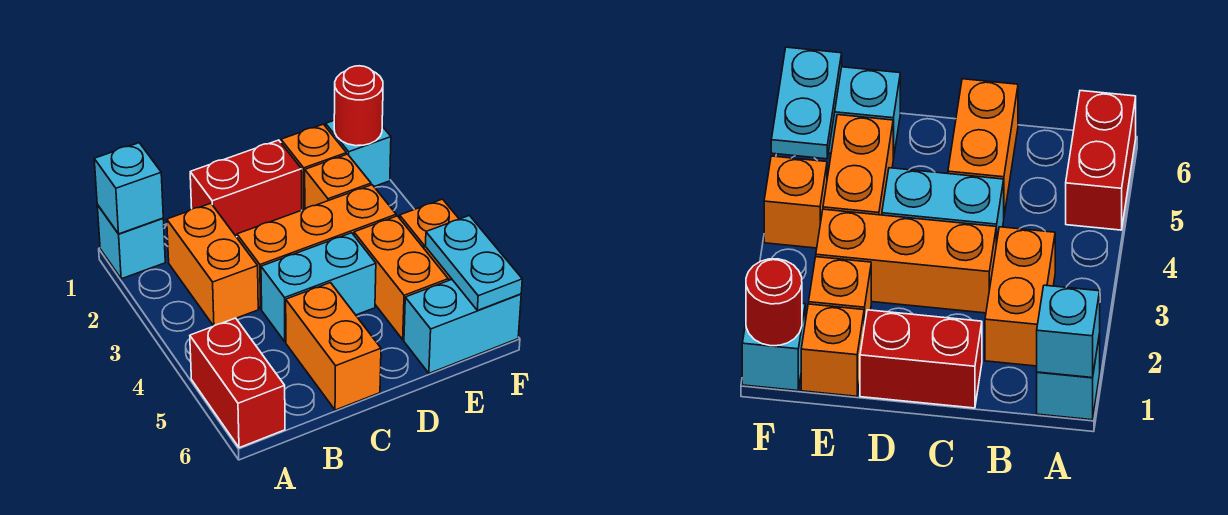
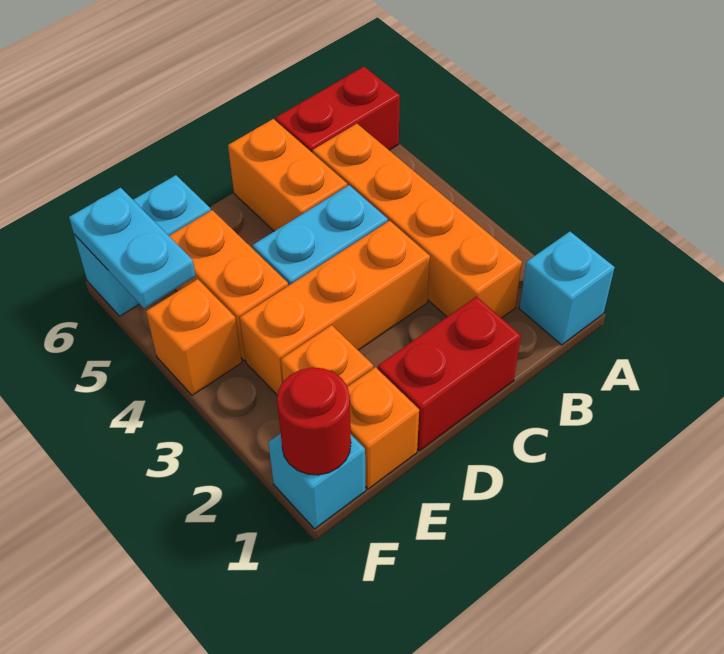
cyan 1x1 brick [94,143,163,234] -> none
red 1x2 brick [190,318,285,448] -> red 1x2 brick turned to [276,67,400,153]
orange 1x2 brick [167,203,258,326] -> orange 1x4 brick [313,124,522,318]

